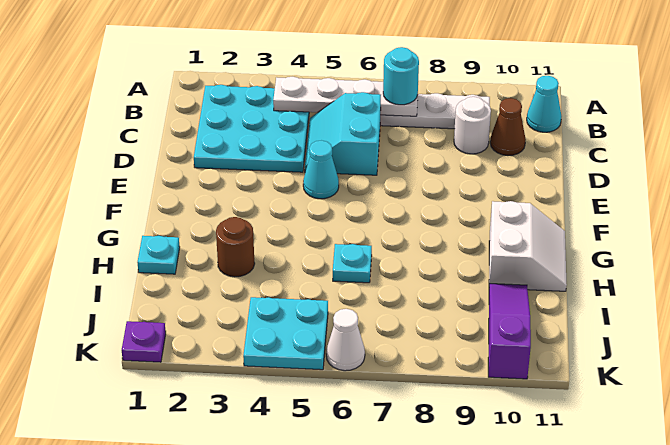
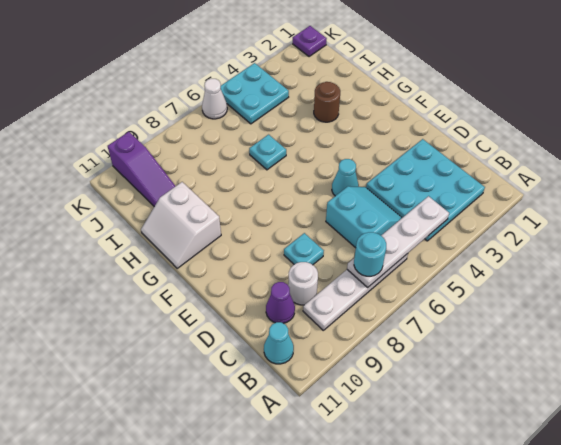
brown 1x1 cone [490,98,526,156] -> purple 1x1 cone [266,282,295,323]
cyan 1x1 plate [137,236,180,274] -> cyan 1x1 plate moved to [284,233,324,265]

